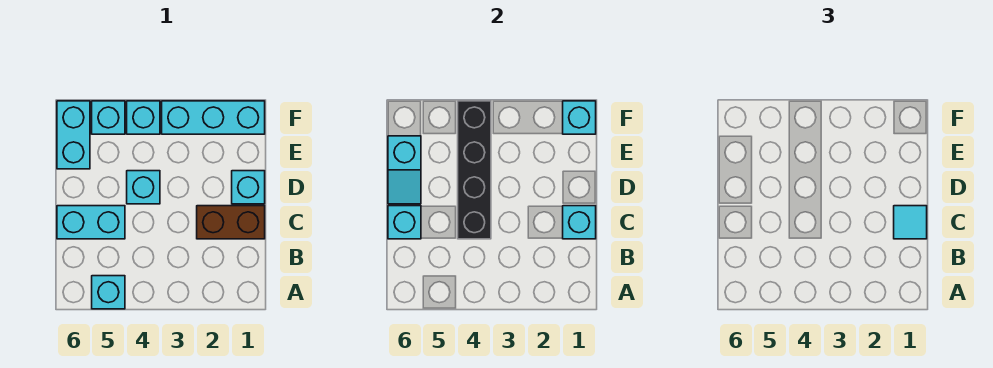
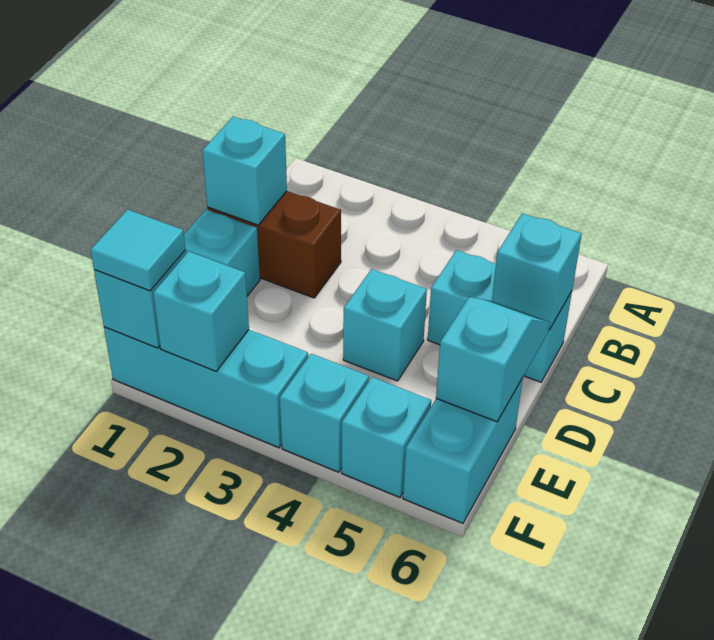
cyan 1x1 brick [92,276,125,309] -> cyan 1x1 brick moved to [153,251,249,371]
cyan 1x1 tile [894,206,927,239] -> cyan 1x1 tile moved to [91,210,186,291]
black 1x4 brick [458,101,491,239] -> none

